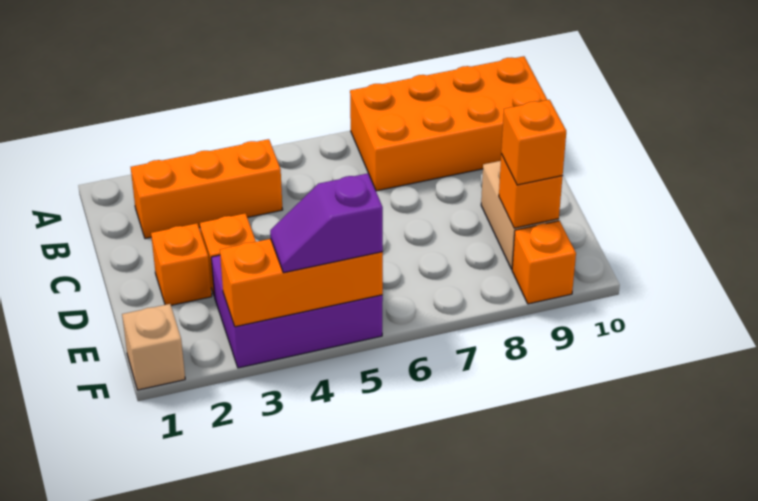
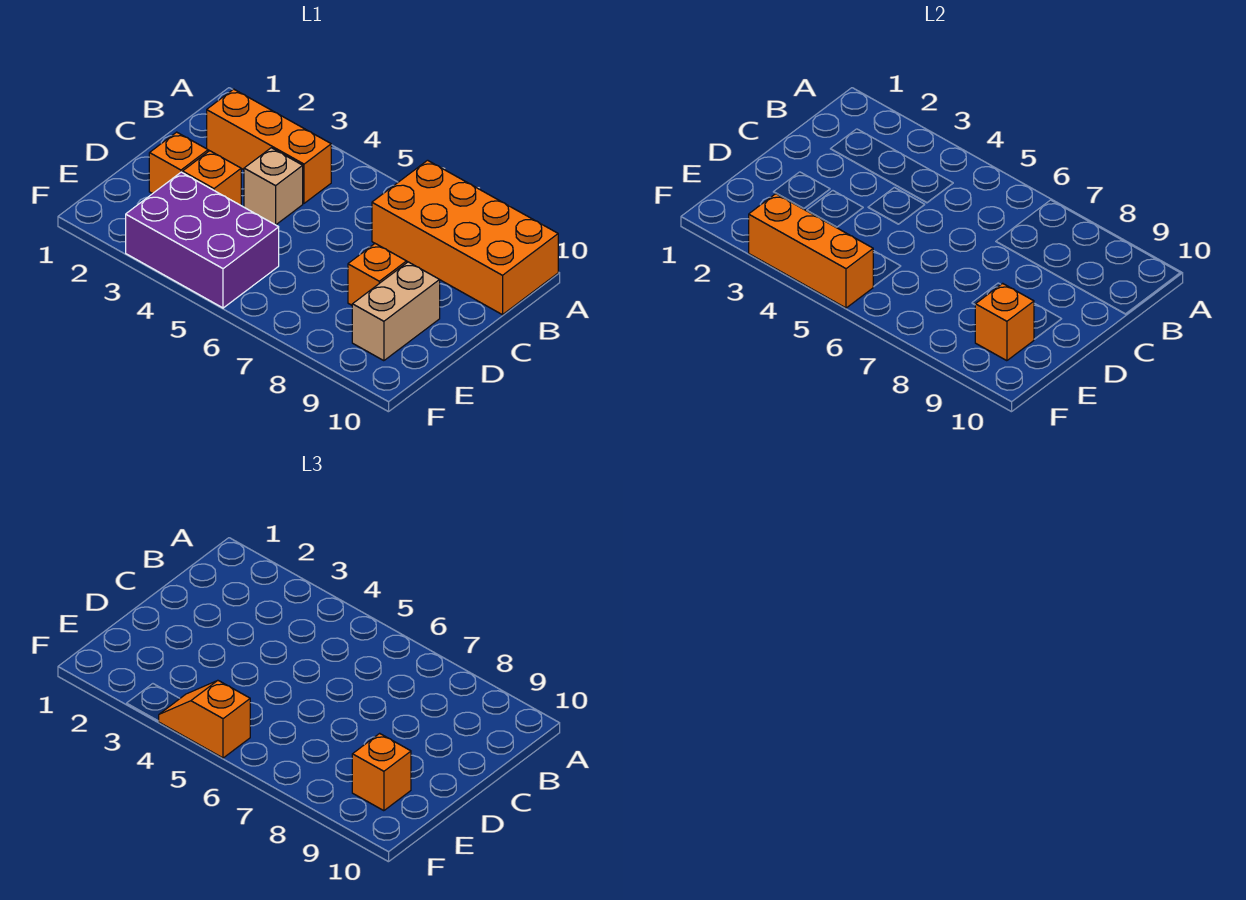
tan 1x1 brick [122,304,185,390] -> tan 1x1 brick moved to [244,148,303,225]
purple 1x2 slope [270,173,383,273] -> orange 1x2 slope [159,681,250,758]
orange 1x1 brick [512,221,576,304] -> orange 1x1 brick moved to [348,244,407,305]

